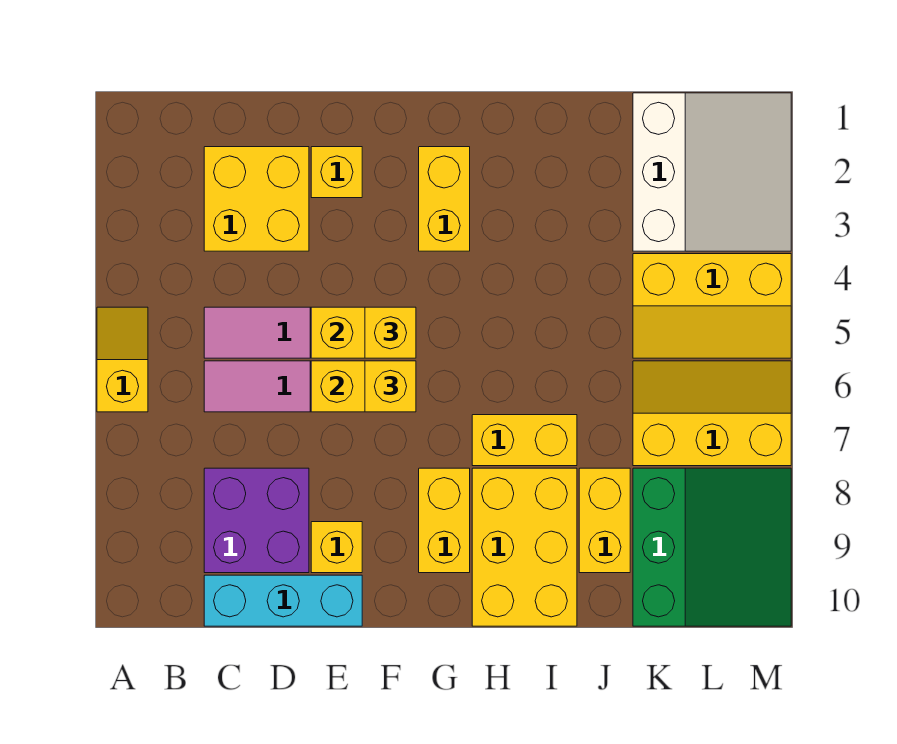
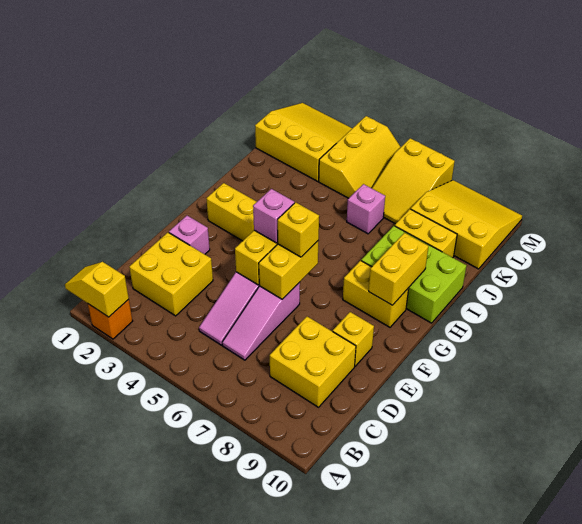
none -> orange 1x1 brick [88,299,133,339]
yellow 1x2 slope [97,307,148,412] -> yellow 1x2 slope moved to [65,262,129,317]
purple 2x2 brick [204,468,309,573] -> yellow 2x2 brick [270,317,356,407]
cyan 1x3 brick [204,575,362,626] -> none
yellow 1x1 brick [311,147,362,198] -> pink 1x1 brick [169,216,210,254]
yellow 1x1 brick [365,307,416,358] -> pink 1x1 brick [253,189,294,243]
yellow 1x2 brick [472,415,577,466] -> yellow 1x2 brick moved to [369,233,428,305]
yellow 2x3 brick [472,468,577,626] -> lime 2x3 brick [361,226,467,323]
none -> pink 1x1 brick [347,184,385,234]
white 3x3 slope [633,93,791,251] -> yellow 3x3 slope [255,103,352,181]
yellow 2x3 slope [633,361,791,466] -> yellow 2x3 slope turned to [372,138,455,224]
green 3x3 slope [633,468,791,626] -> yellow 3x3 slope [411,180,522,269]

